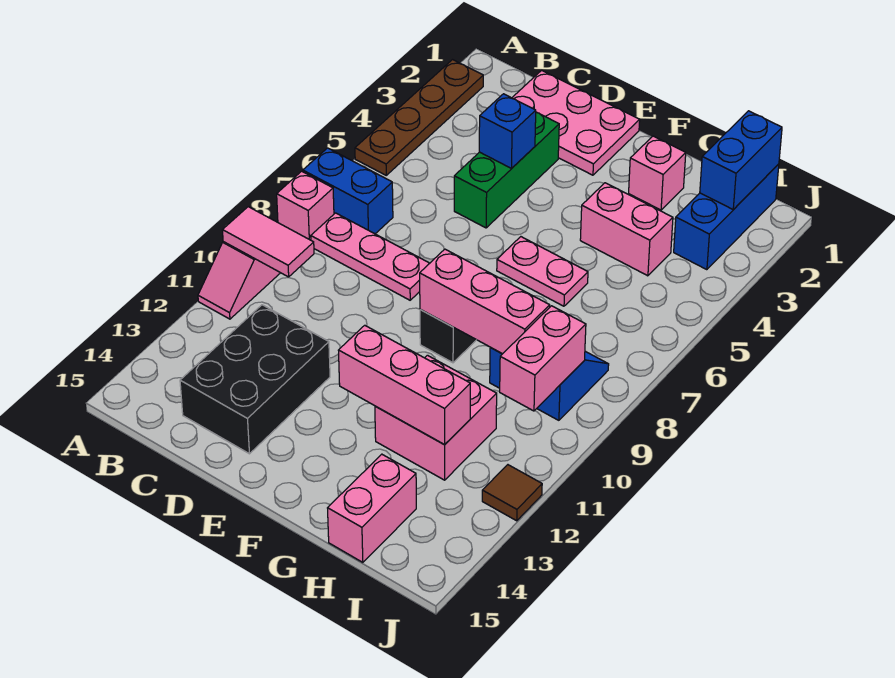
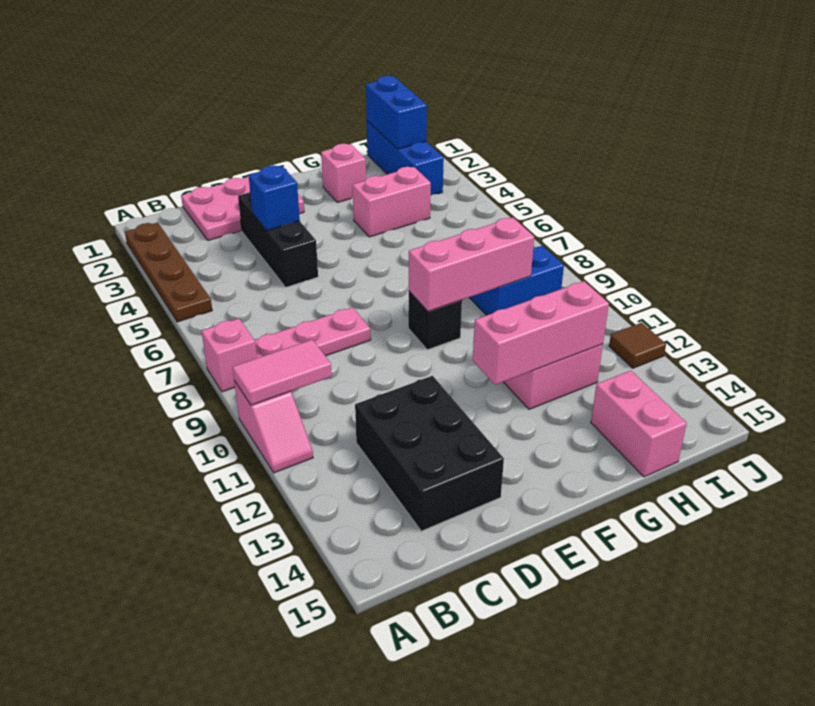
blue 1x2 brick [303,148,393,234] -> none
green 1x3 brick [454,112,559,228] -> black 1x3 brick [238,192,318,287]
pink 1x2 plate [497,237,588,306] -> none
pink 1x2 brick [500,306,586,411] -> none

